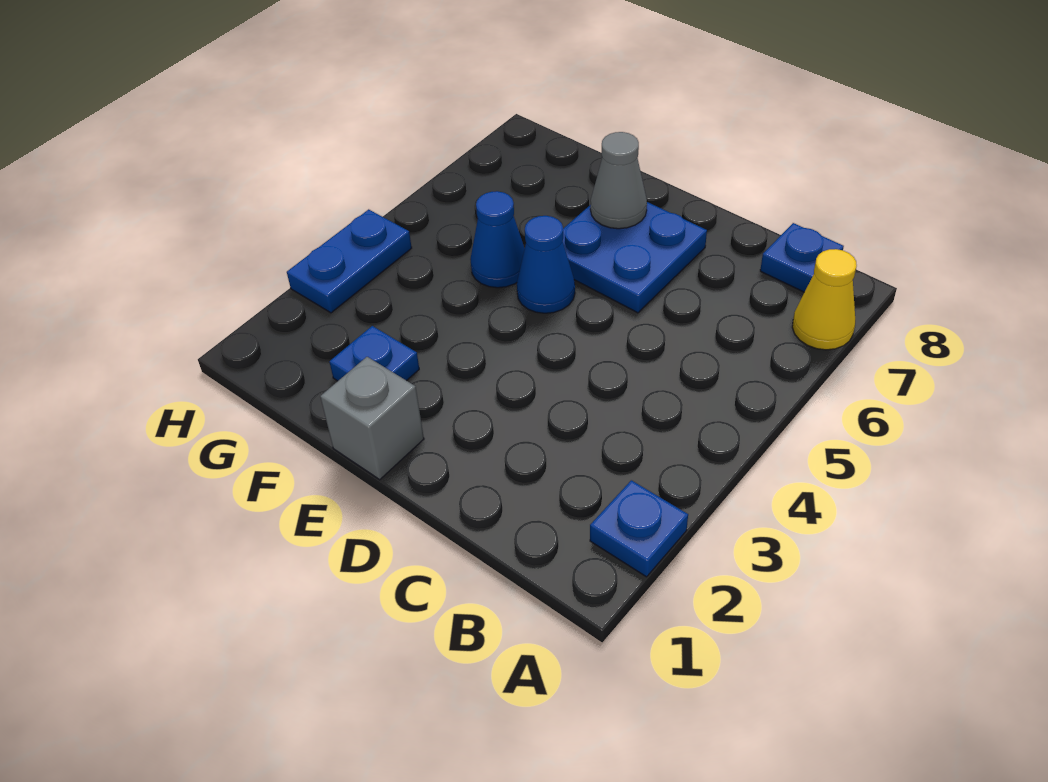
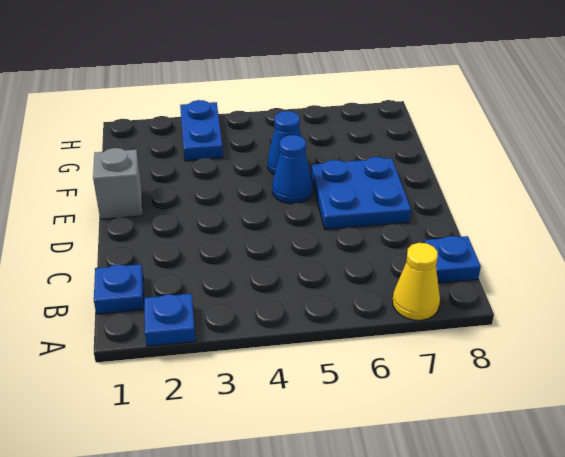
grey 1x1 cone [590,132,647,229] -> none
blue 1x1 plate [330,326,419,381] -> blue 1x1 plate moved to [94,264,144,314]
blue 1x2 plate [287,209,412,313] -> blue 1x2 plate turned to [180,100,223,161]

